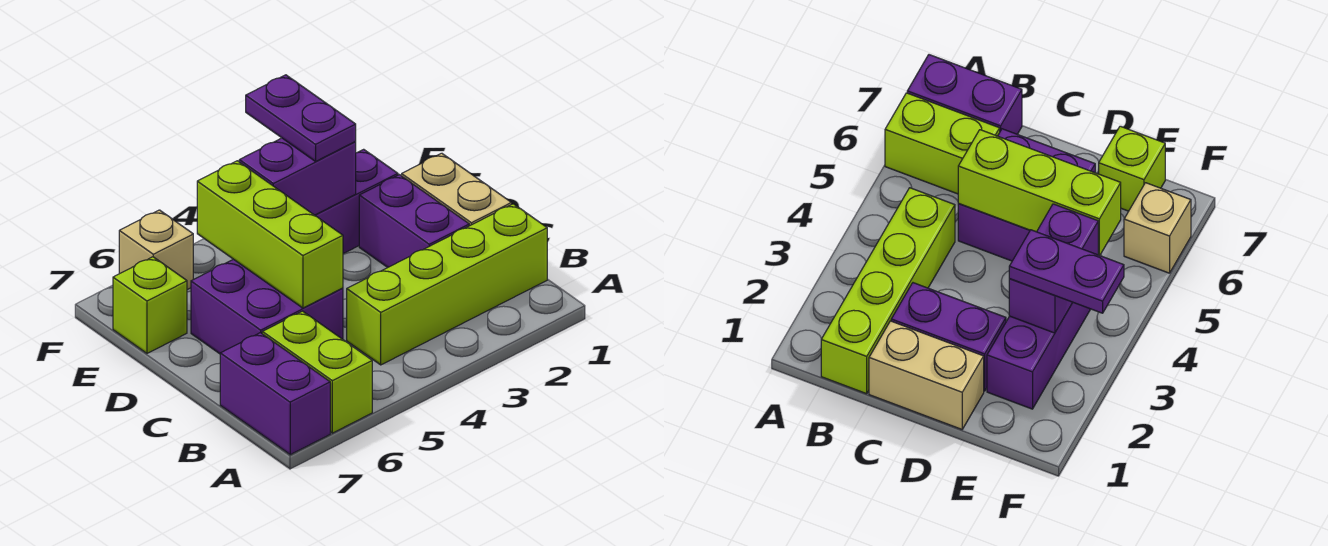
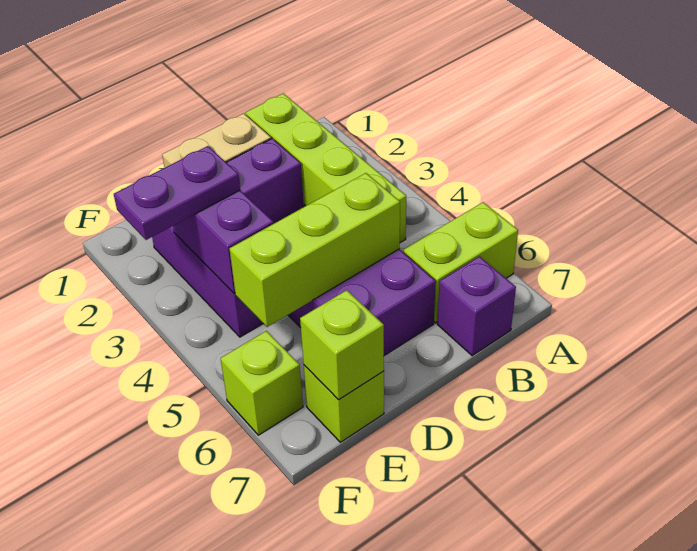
purple 1x2 brick [220,333,330,455] -> purple 1x1 brick [437,257,516,356]
none -> lime 1x1 brick [300,290,384,400]
tan 1x1 brick [119,210,193,290] -> lime 1x1 brick [221,331,303,435]

